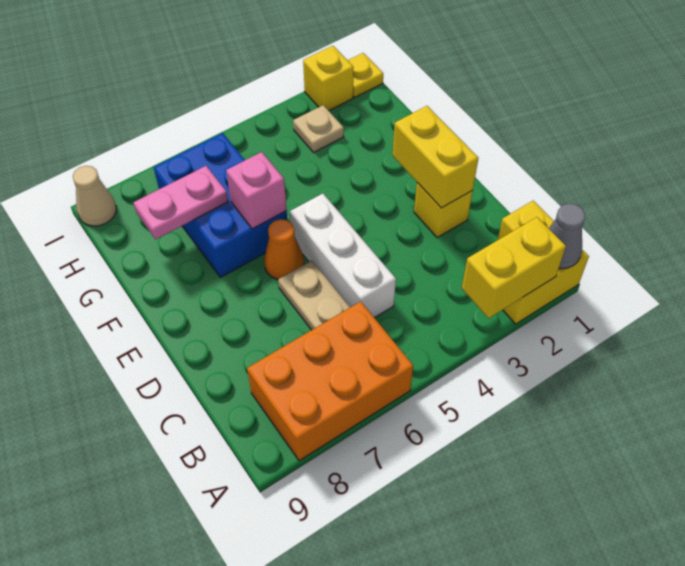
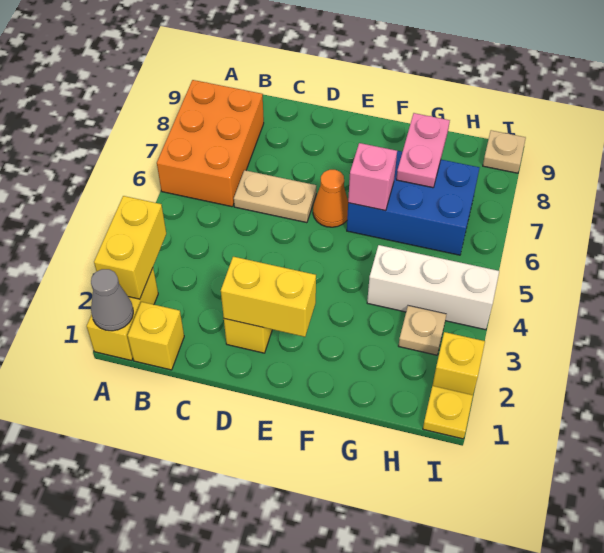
white 1x3 brick [290,194,396,318] -> white 1x3 brick moved to [367,245,499,330]
tan 1x1 cone [73,166,116,226] -> tan 1x1 plate [483,130,526,173]

